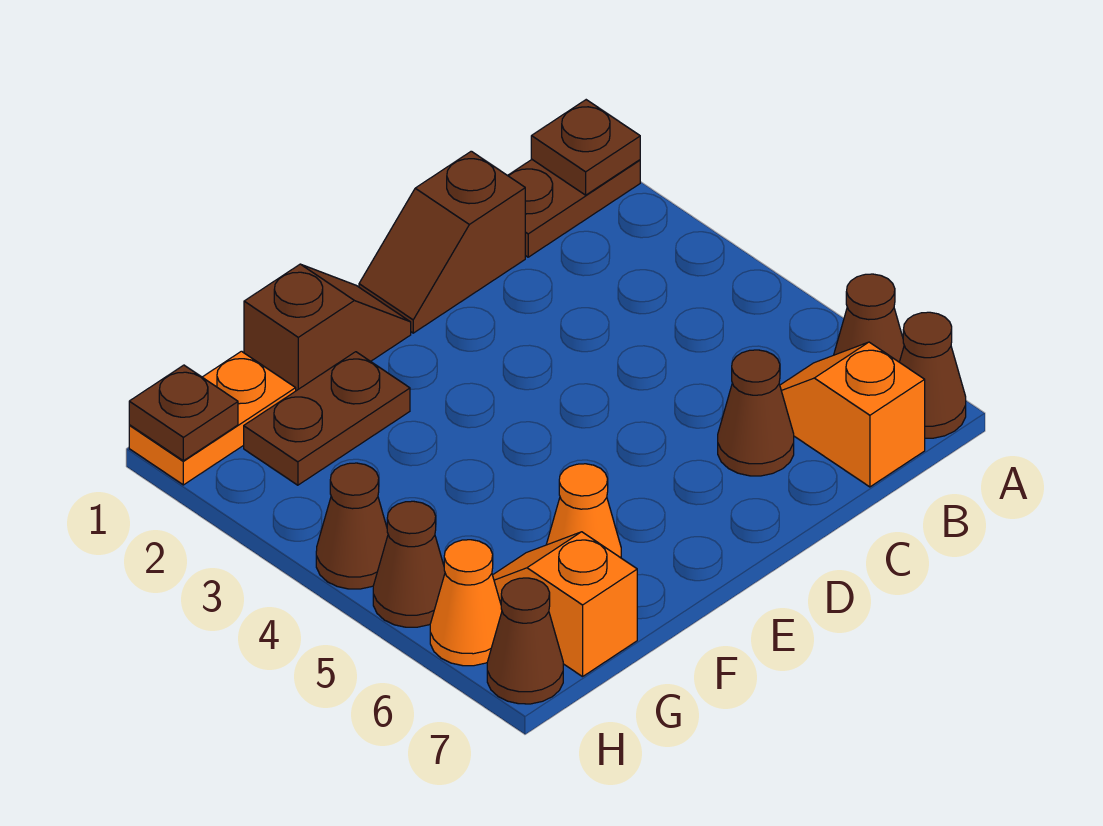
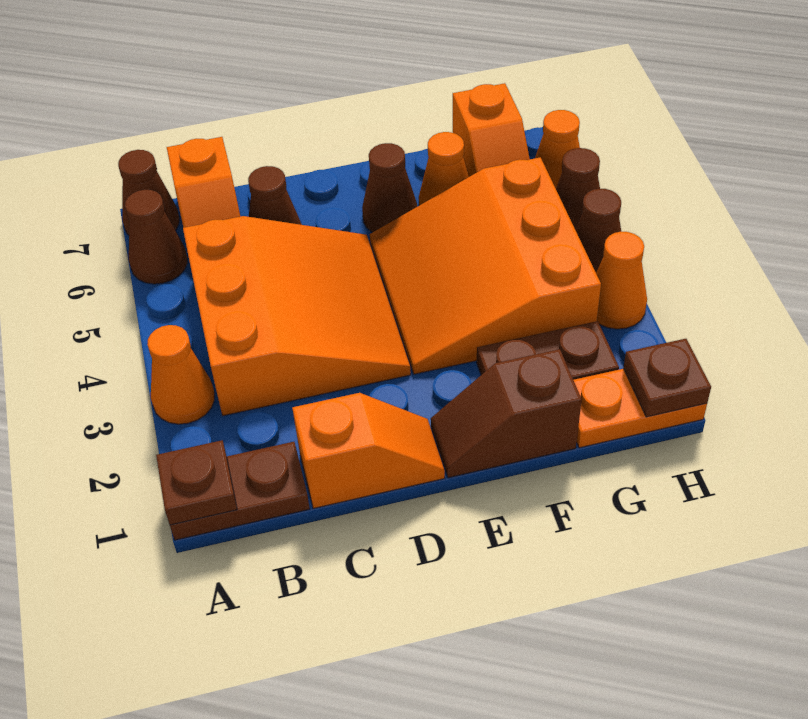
none -> orange 1x1 cone [147,325,214,424]
none -> orange 3x3 slope [183,216,411,416]
brown 1x2 slope [359,151,525,333] -> orange 1x2 slope [292,393,445,509]
none -> orange 3x3 slope [370,157,601,374]
none -> orange 1x1 cone [596,232,647,329]
brown 1x1 cone [487,578,563,704] -> brown 1x1 cone moved to [362,143,417,232]

